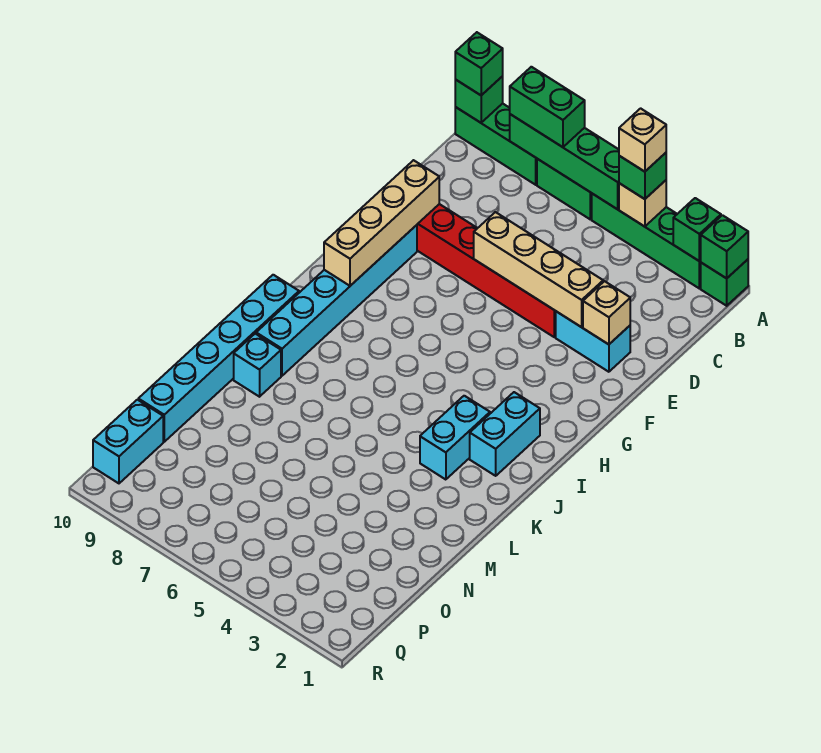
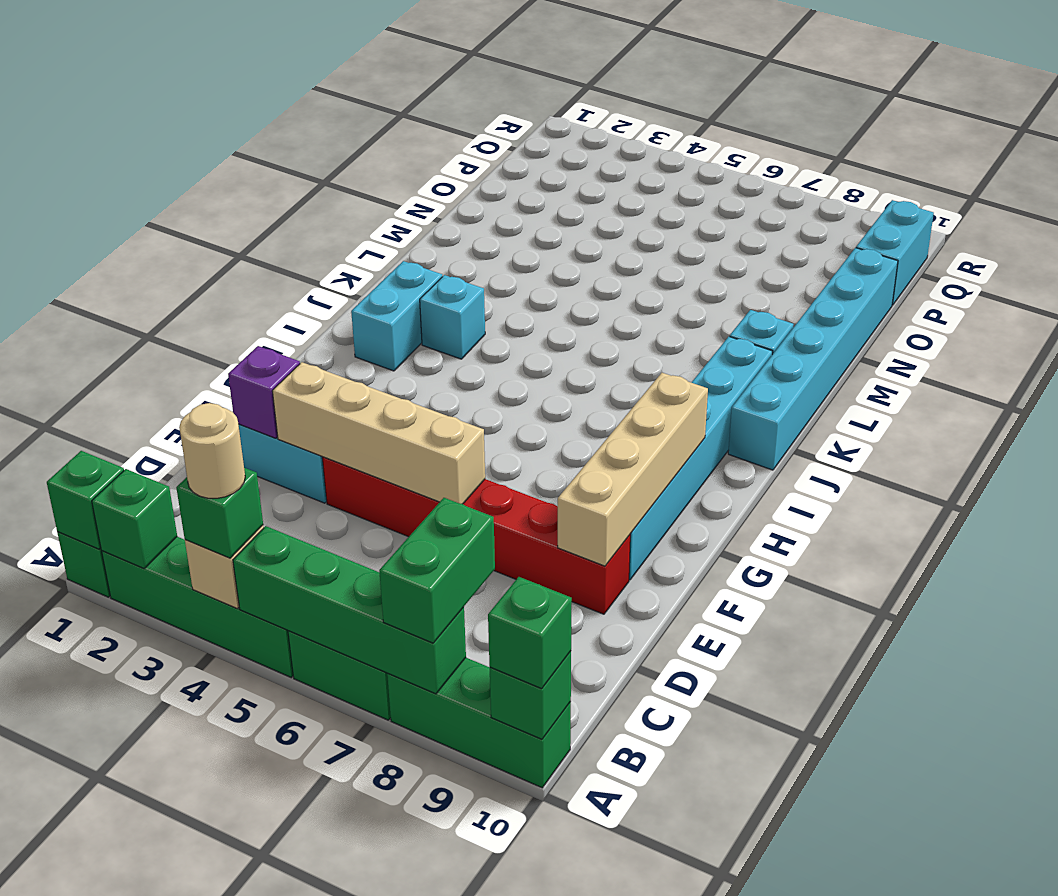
tan 1x1 brick [619,108,666,172] -> tan 1x1 round brick [179,403,245,498]
green 1x2 brick [510,67,585,147] -> green 1x2 brick turned to [379,498,495,643]
tan 1x1 brick [583,281,630,344] -> purple 1x1 brick [228,346,300,438]
cyan 1x2 brick [420,396,490,480] -> cyan 1x1 brick [420,275,485,359]

